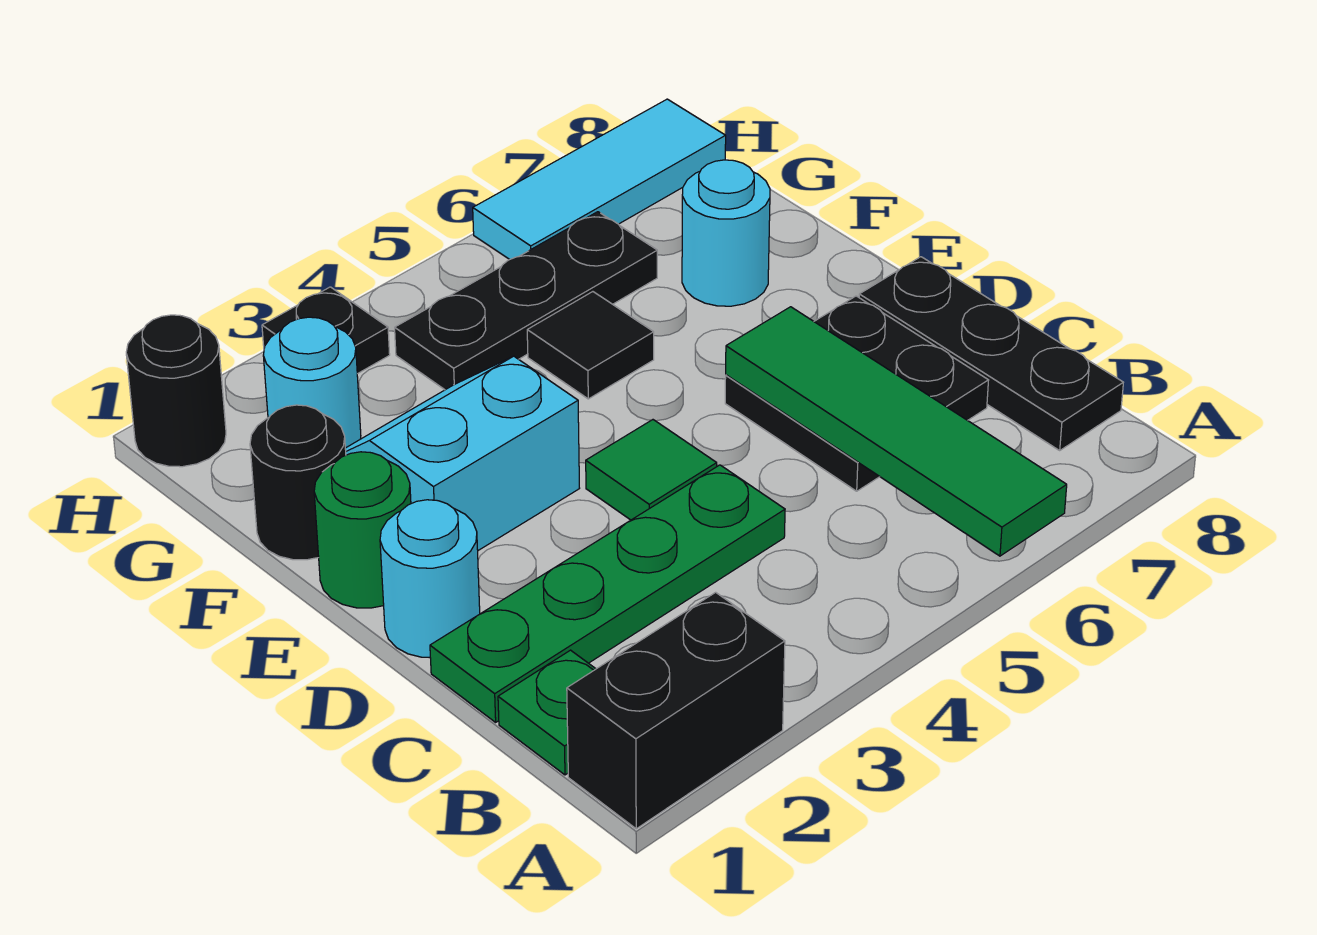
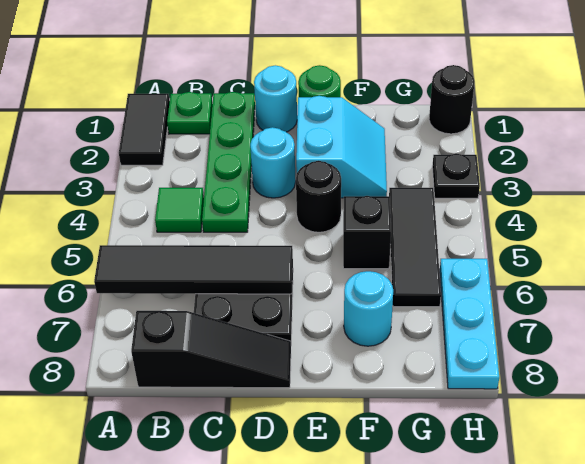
black 1x2 brick [567,592,785,829] -> black 1x2 tile [119,94,170,165]
green 1x4 tile [726,307,1067,556] -> black 1x4 tile [94,245,293,294]
black 1x3 plate [859,257,1123,450] -> black 1x3 slope [131,311,291,388]
green 1x1 tile [586,420,717,520] -> green 1x1 tile moved to [155,188,204,232]
black 1x1 round brick [250,405,346,560] -> black 1x1 round brick moved to [296,161,341,232]
black 1x1 tile [527,292,654,399] -> black 1x1 brick [343,196,391,269]
cyan 1x1 round brick [263,317,361,448] -> cyan 1x1 round brick moved to [250,127,296,198]
black 1x3 plate [395,212,657,390] -> black 1x3 tile [389,188,441,307]
cyan 1x3 tile [473,99,726,260] -> cyan 1x3 plate [440,259,499,389]

